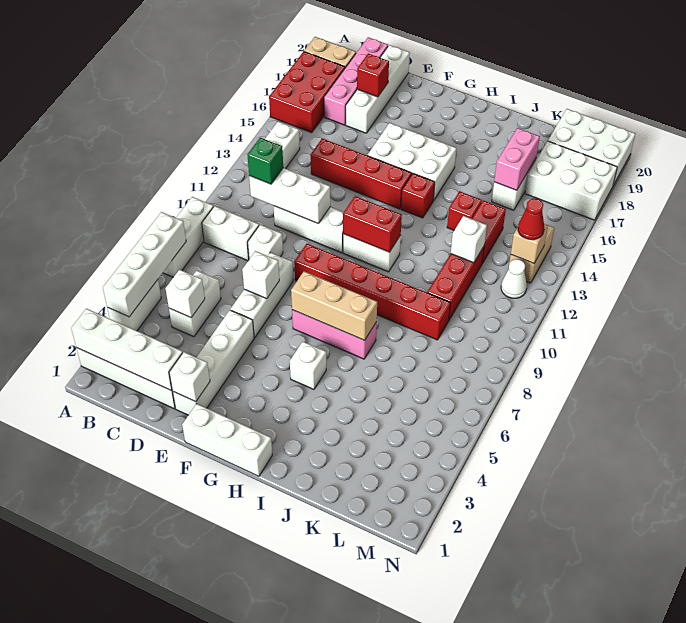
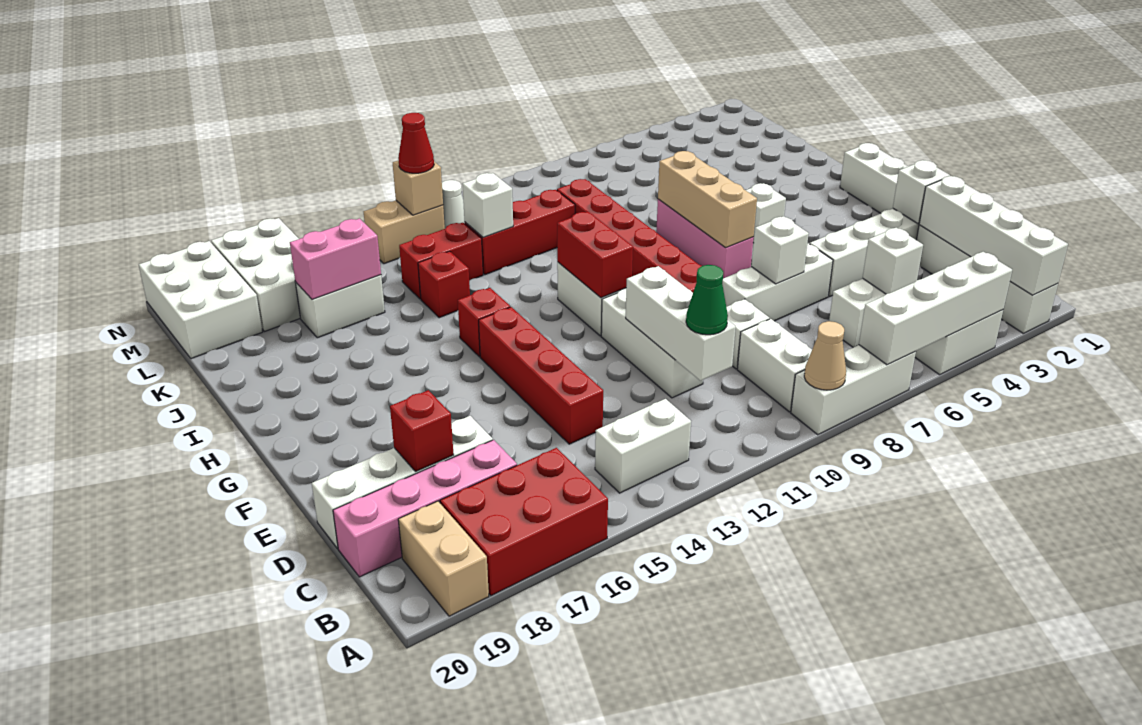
none -> tan 1x1 cone [804,321,846,390]
green 1x1 brick [247,138,283,184] -> green 1x1 cone [686,265,728,335]
white 2x3 brick [367,123,456,200] -> none

